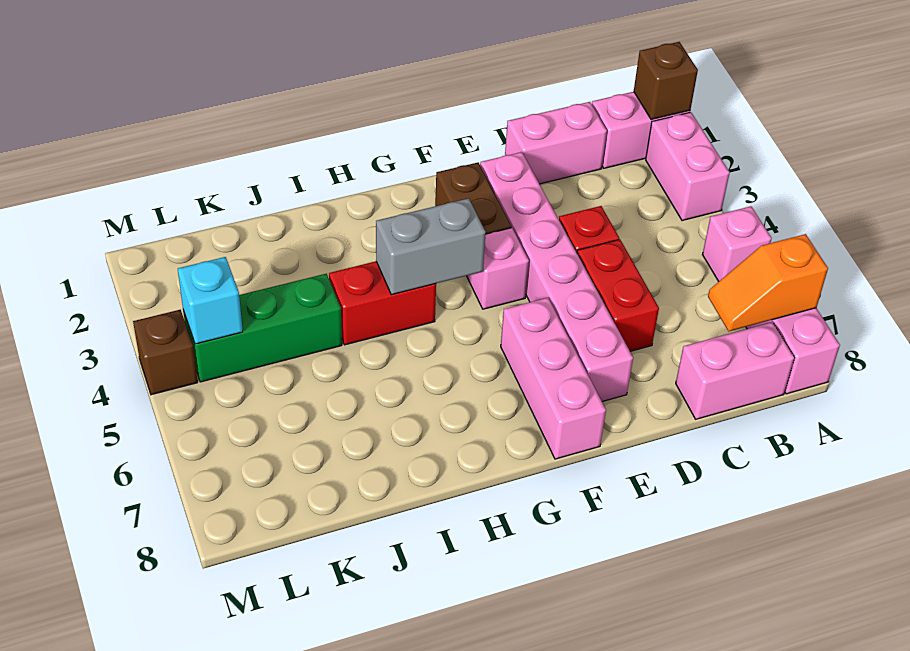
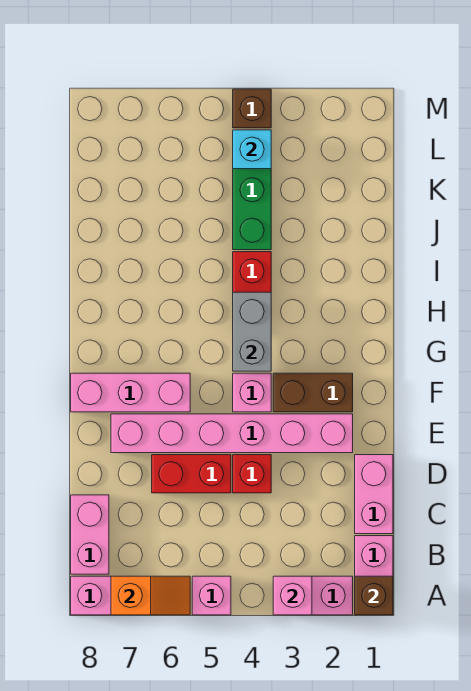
none -> pink 1x1 brick [273,576,312,615]
orange 1x2 slope [708,234,828,331] -> orange 1x2 slope turned to [111,576,190,615]

